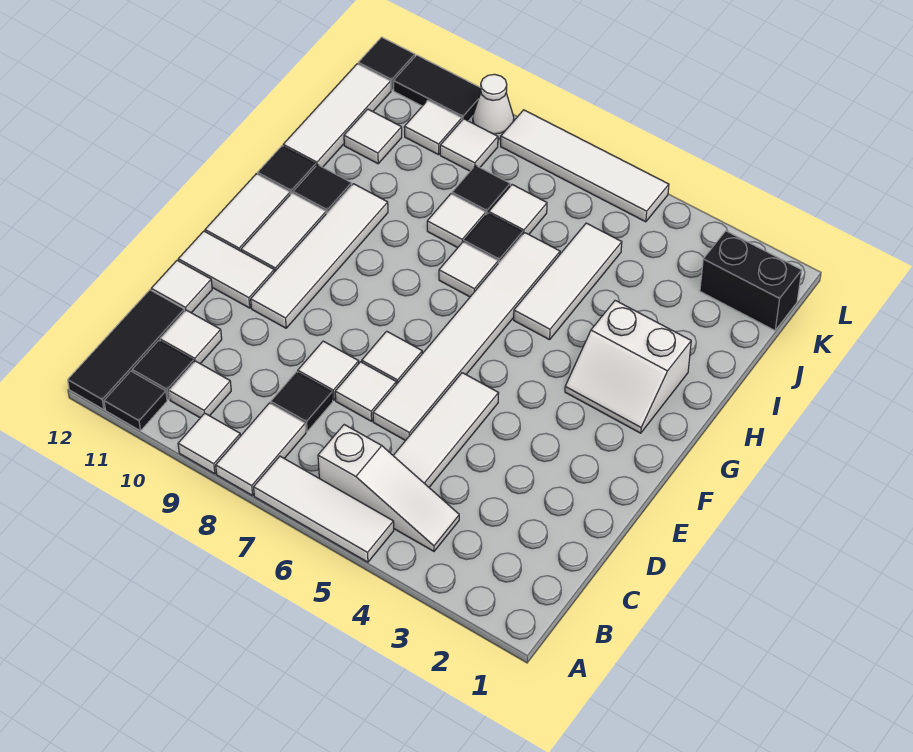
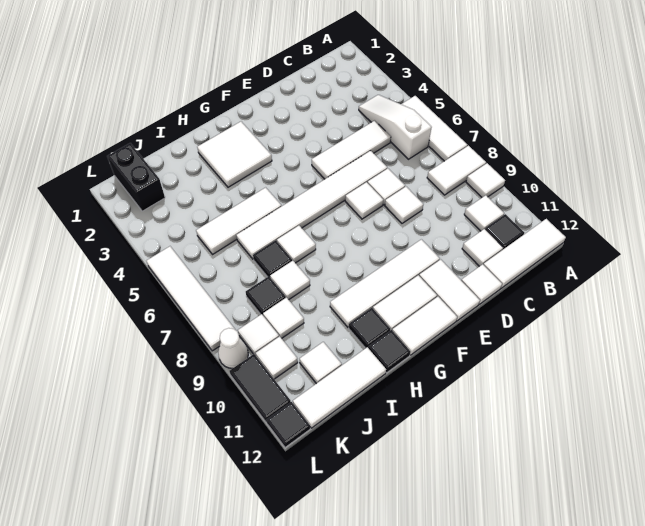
black 1x1 tile [104,371,167,431] -> none
black 1x3 tile [68,290,185,410] -> white 1x3 tile [483,219,566,288]
black 1x1 tile [271,372,333,431] -> none
white 2x2 slope [565,300,691,433] -> white 2x2 tile [197,122,272,187]
white 1x1 tile [489,185,547,234] -> white 1x1 tile moved to [263,298,304,338]

